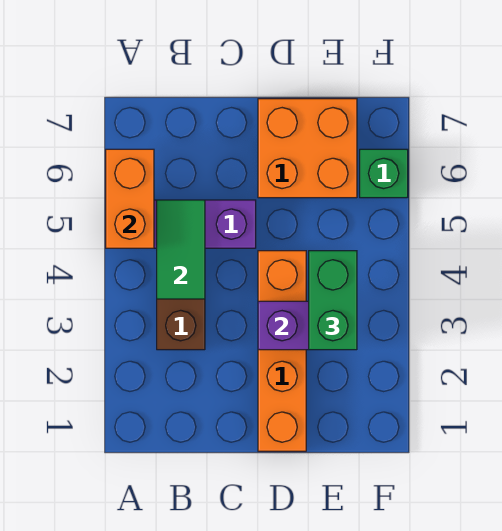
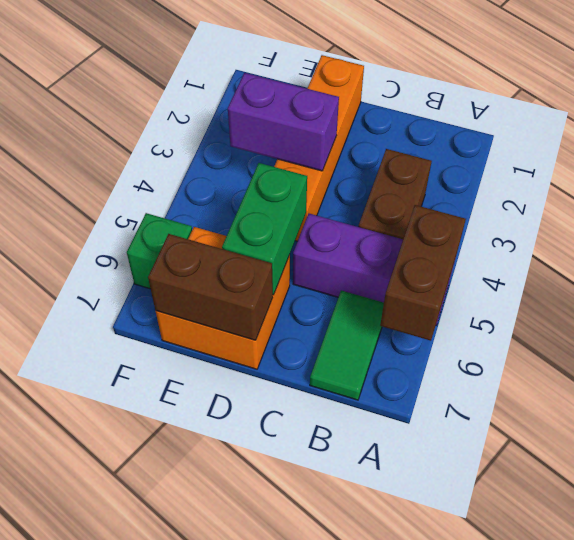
orange 1x2 brick [106,149,154,248] -> brown 1x2 brick [380,205,466,341]
green 1x2 tile [157,200,205,299] -> green 1x2 tile moved to [310,290,384,400]
none -> brown 1x2 brick [148,234,273,340]
green 1x2 brick [309,251,357,350] -> green 1x2 brick moved to [222,163,307,295]

